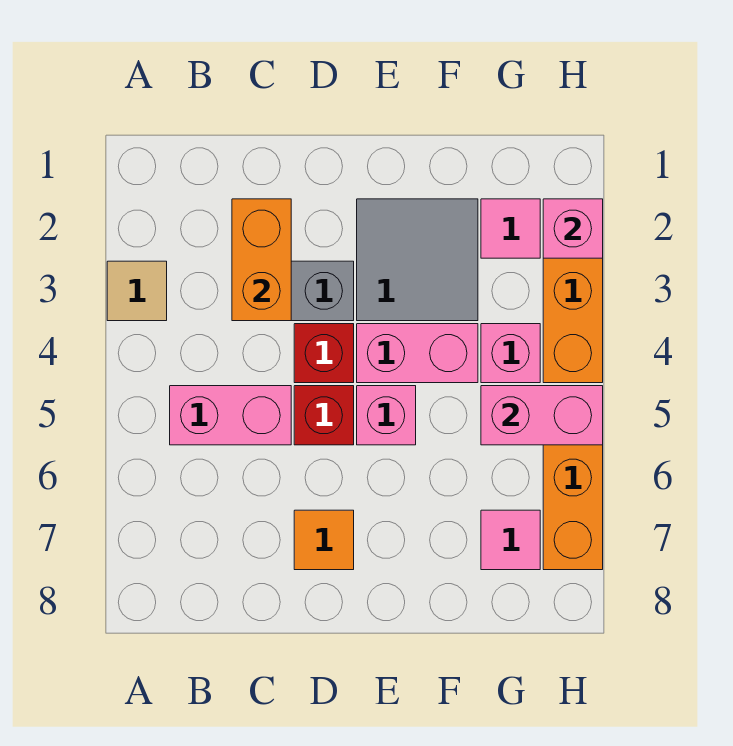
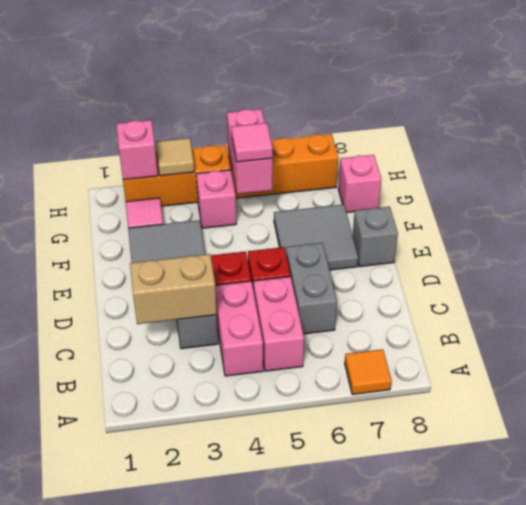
tan 1x1 tile [107,261,167,321] -> tan 1x1 tile moved to [156,138,194,176]
orange 1x2 brick [232,199,291,321] -> tan 1x2 brick [130,254,217,324]
none -> grey 1x2 brick [286,243,337,334]
orange 1x1 tile [294,510,354,570] -> orange 1x1 tile moved to [345,349,391,394]
pink 1x2 brick [357,324,478,383] -> pink 1x2 brick moved to [215,281,263,376]
pink 1x1 brick [357,386,416,445] -> pink 1x1 brick moved to [338,155,381,212]
none -> grey 2x2 tile [274,205,358,270]
none -> grey 1x1 brick [353,207,398,267]
pink 1x1 tile [481,510,540,570] -> pink 1x1 tile moved to [231,123,273,162]

